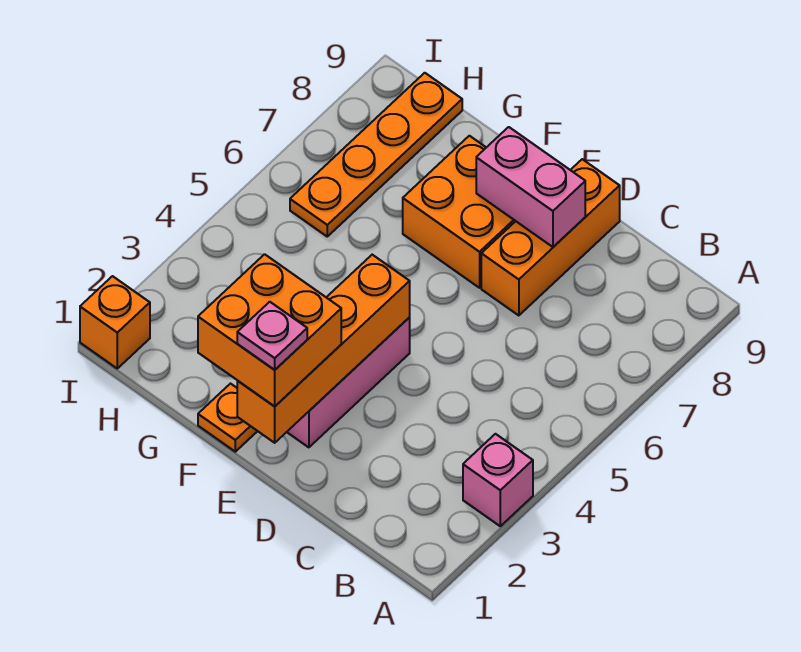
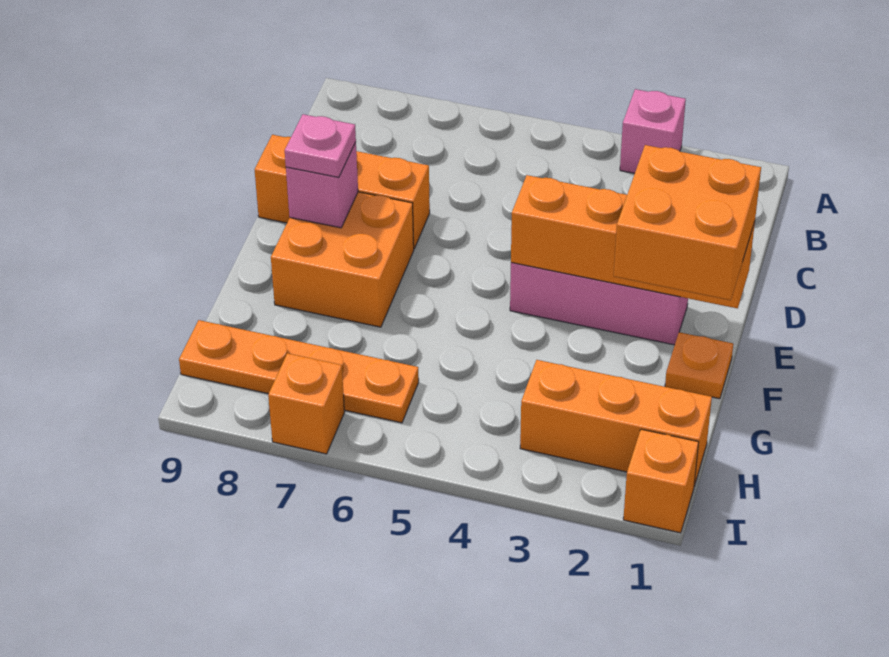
pink 1x2 brick [476,127,585,247] -> pink 1x1 brick [286,142,358,228]
pink 1x1 plate [237,302,307,370] -> pink 1x1 plate moved to [285,114,356,177]
none -> orange 1x3 brick [520,360,712,486]
none -> orange 1x1 brick [268,353,344,454]

